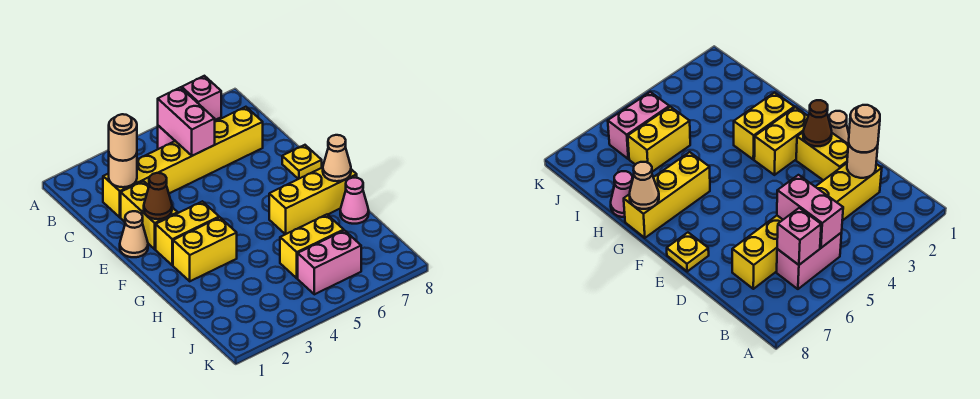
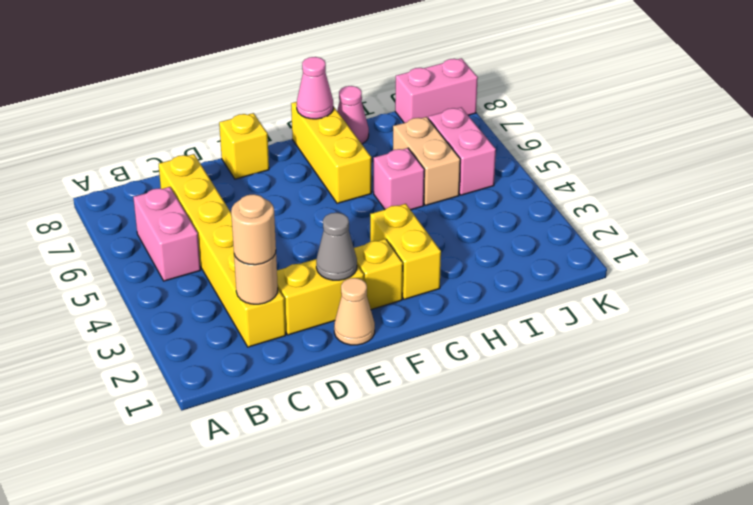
pink 1x2 brick [158,87,215,156] -> pink 1x2 brick moved to [395,58,478,123]
pink 1x1 brick [182,76,221,120] -> pink 1x1 brick moved to [374,148,424,210]
brown 1x1 cone [144,173,172,219] -> grey 1x1 cone [316,213,357,280]
yellow 1x1 plate [282,145,322,179] -> yellow 1x1 brick [219,113,269,179]
yellow 1x2 brick [156,201,219,265] -> yellow 1x1 brick [354,239,403,310]
tan 1x1 cone [323,135,351,181] -> pink 1x1 cone [297,57,333,119]
yellow 1x2 brick [280,215,344,278] -> tan 1x2 brick [393,117,460,205]

